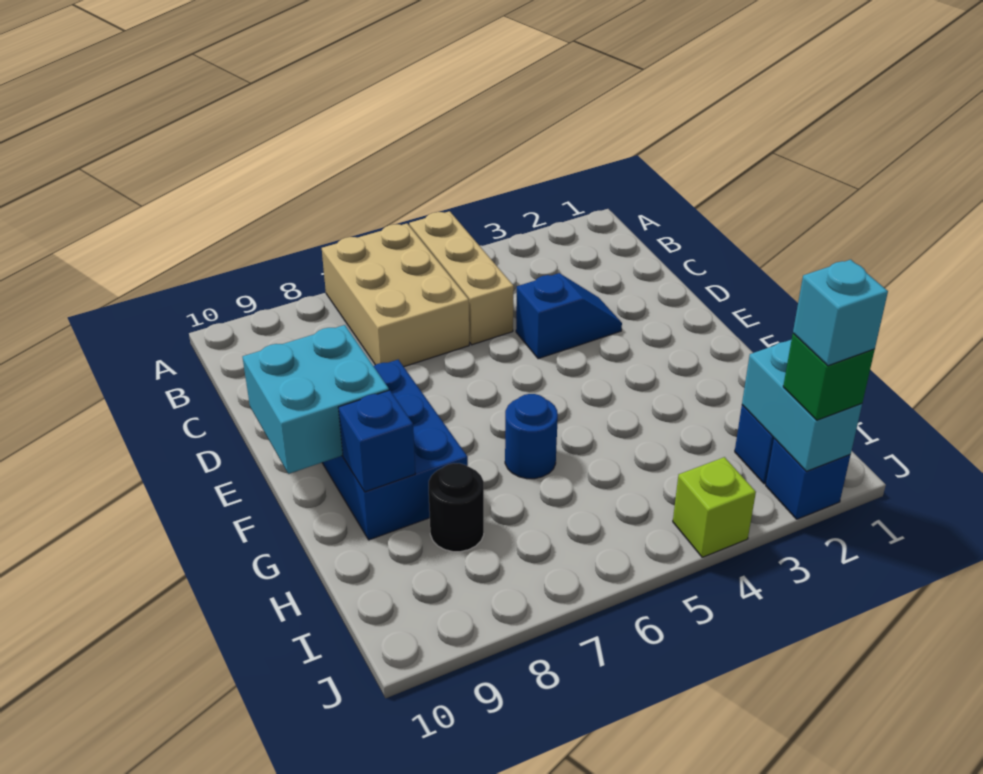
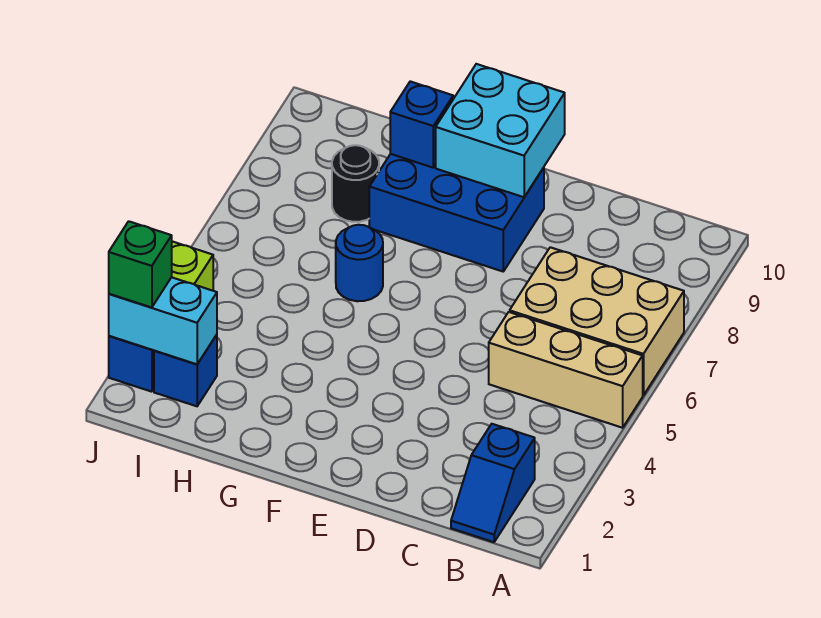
blue 1x2 slope [516,273,622,359] -> blue 1x2 slope moved to [451,424,535,542]
cyan 1x1 brick [793,260,888,366] -> none

